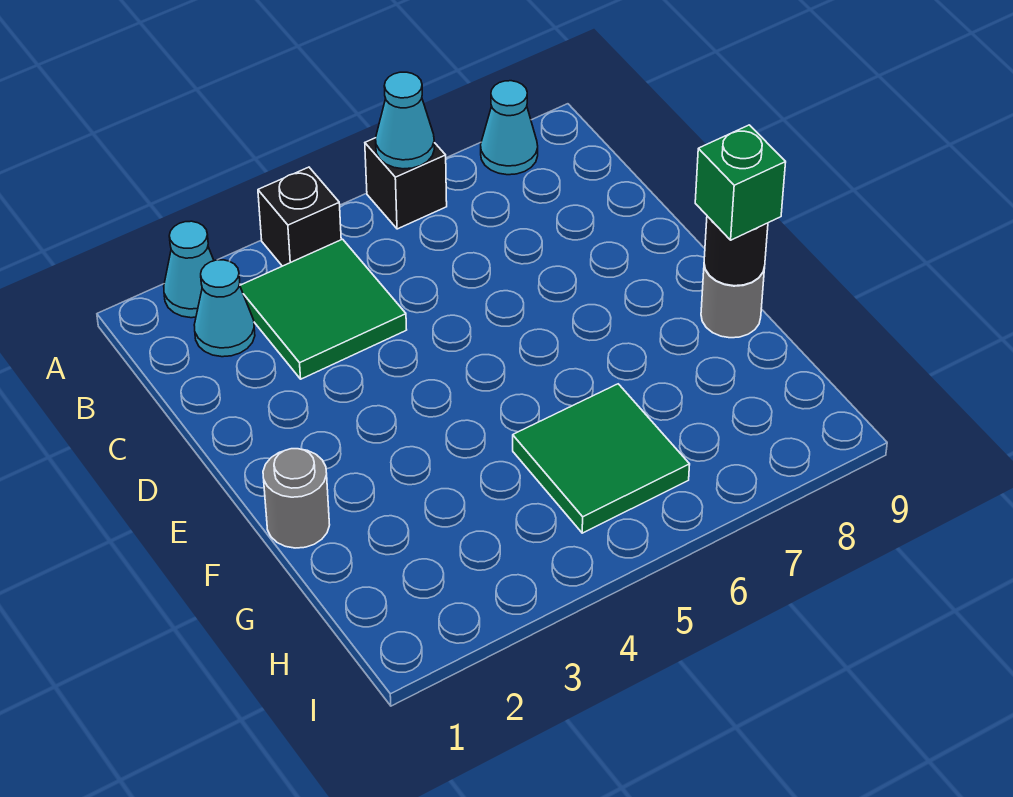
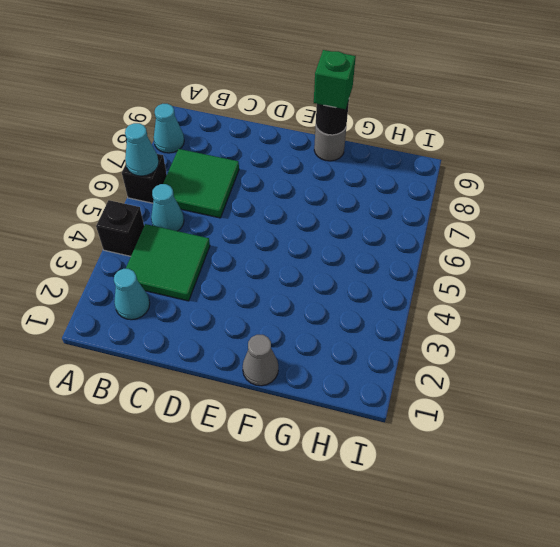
cyan 1x1 cone [164,221,214,318] -> cyan 1x1 cone moved to [151,184,184,231]
grey 1x1 round brick [263,449,330,548] -> grey 1x1 cone [243,335,278,386]
green 2x2 tile [513,384,690,533] -> green 2x2 tile moved to [163,149,239,218]

